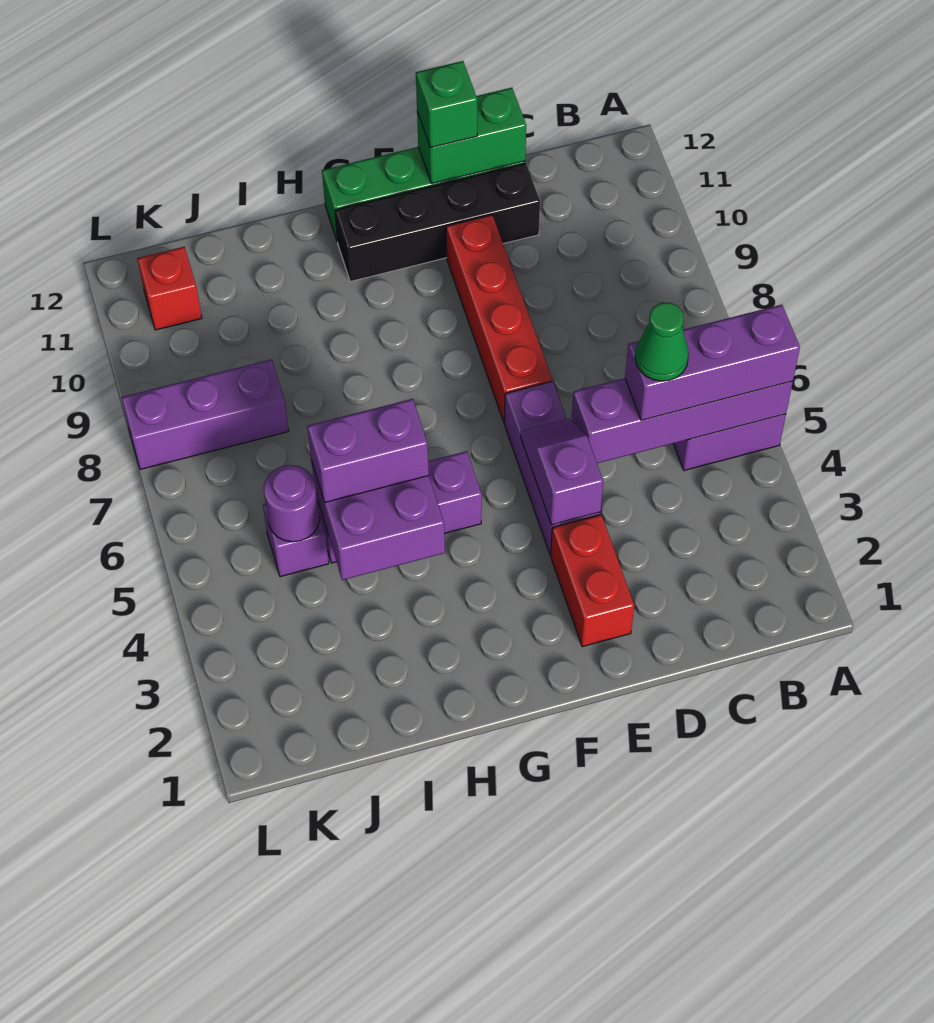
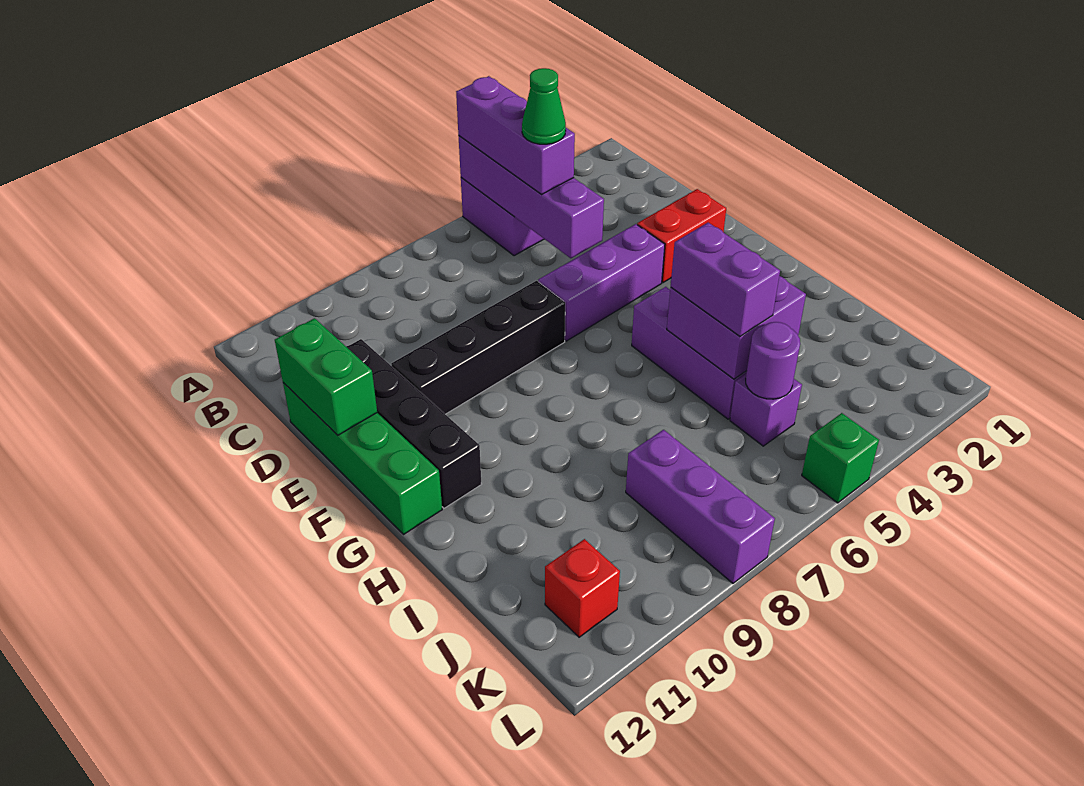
purple 1x2 slope [521,419,603,525] -> none
red 1x4 brick [446,215,552,423] -> black 1x4 brick [391,281,565,414]
green 1x1 brick [416,61,477,148] -> green 1x1 brick moved to [802,413,879,503]

